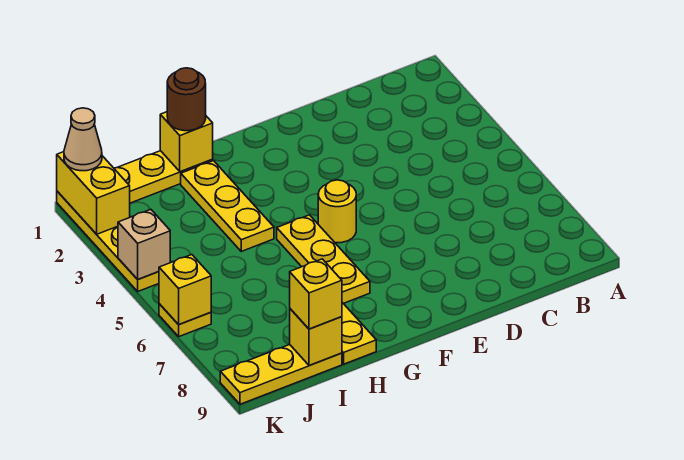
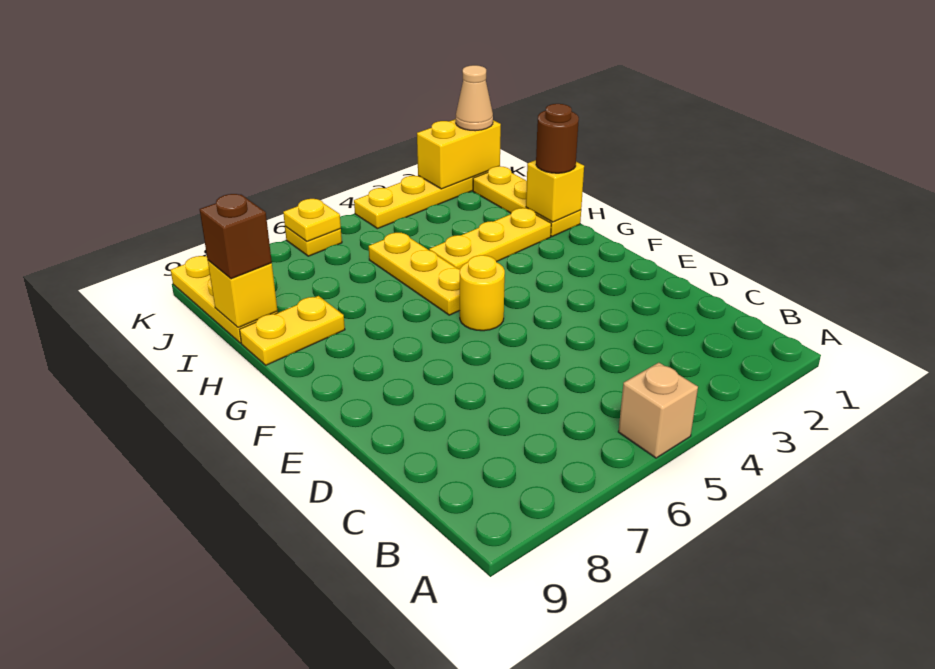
yellow 1x3 plate [277,215,370,303] -> yellow 1x3 plate turned to [369,232,460,315]
yellow 1x1 brick [290,259,342,329] -> brown 1x1 brick [200,194,272,279]
tan 1x1 brick [118,210,170,279] -> tan 1x1 brick moved to [618,363,698,458]
yellow 1x1 brick [159,255,211,325] -> yellow 1x1 plate [283,199,341,241]

